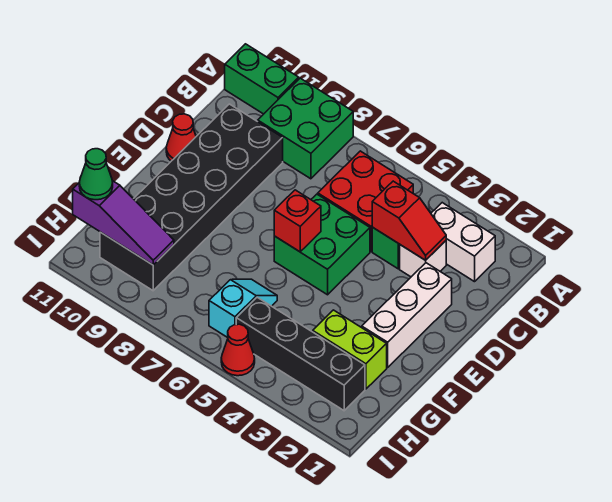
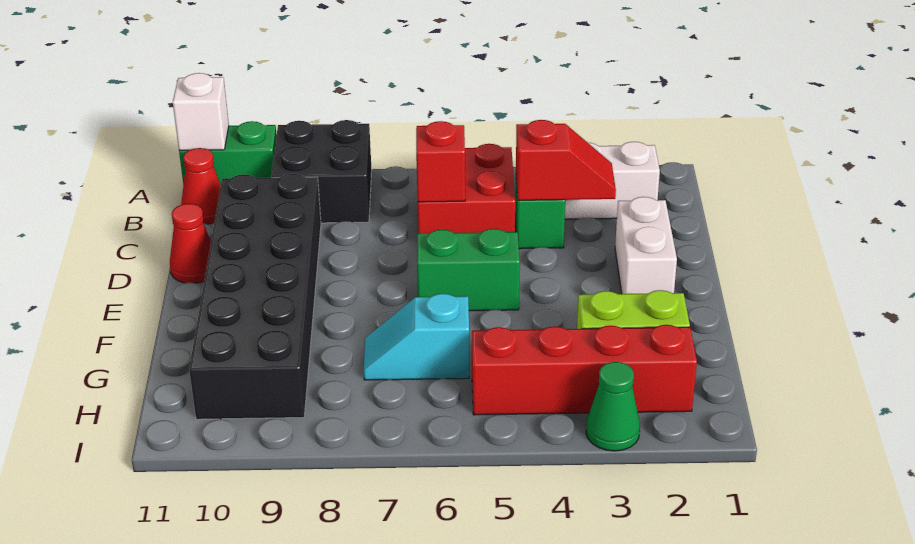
green 2x2 brick [258,78,353,179] -> black 2x2 brick [271,120,372,223]
white 1x1 brick [400,241,446,277] -> white 1x1 brick moved to [173,73,229,150]
white 1x3 brick [362,263,452,368] -> white 1x2 brick [615,197,677,294]
green 2x2 brick [274,194,370,295] -> green 1x2 brick [417,229,520,311]
red 1x1 brick [274,190,321,252] -> red 1x1 brick moved to [416,121,465,202]
cyan 1x2 slope [209,279,277,337] -> cyan 1x2 slope turned to [364,294,469,380]
black 1x4 brick [236,297,365,411] -> red 1x4 brick [472,325,697,415]
purple 1x3 slope [73,181,174,265] -> none
green 1x1 cone [79,149,113,200] -> green 1x1 cone moved to [586,362,640,451]
red 1x1 cone [221,324,255,376] -> red 1x1 cone moved to [181,148,221,224]

